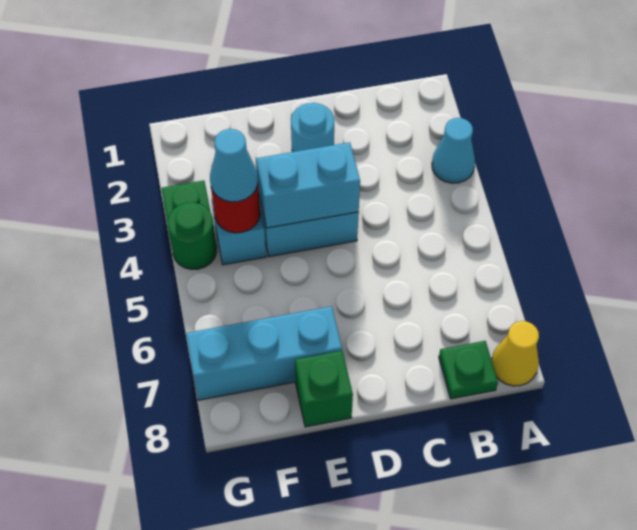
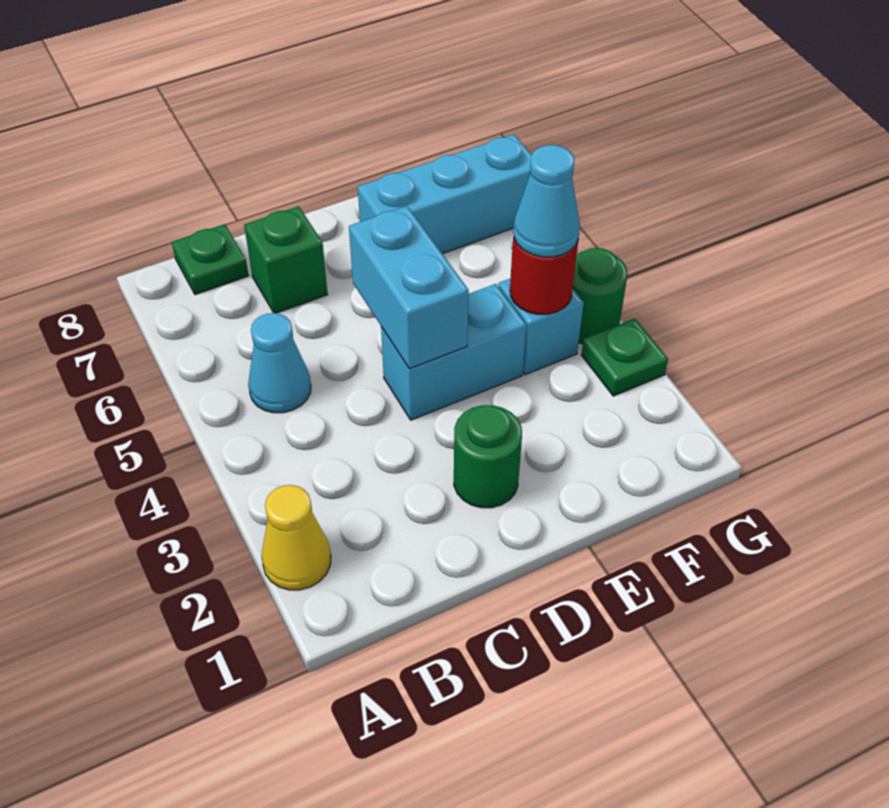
cyan 1x1 cone [432,118,475,183] -> cyan 1x1 cone moved to [248,313,311,413]
yellow 1x1 cone [492,321,539,386] -> yellow 1x1 cone moved to [261,485,331,590]
cyan 1x1 round brick [291,103,334,152] -> green 1x1 round brick [454,405,522,508]
cyan 1x2 brick [256,142,360,228] -> cyan 1x2 brick turned to [349,206,469,369]
green 1x1 brick [295,351,353,427] -> green 1x1 brick moved to [244,206,328,313]

